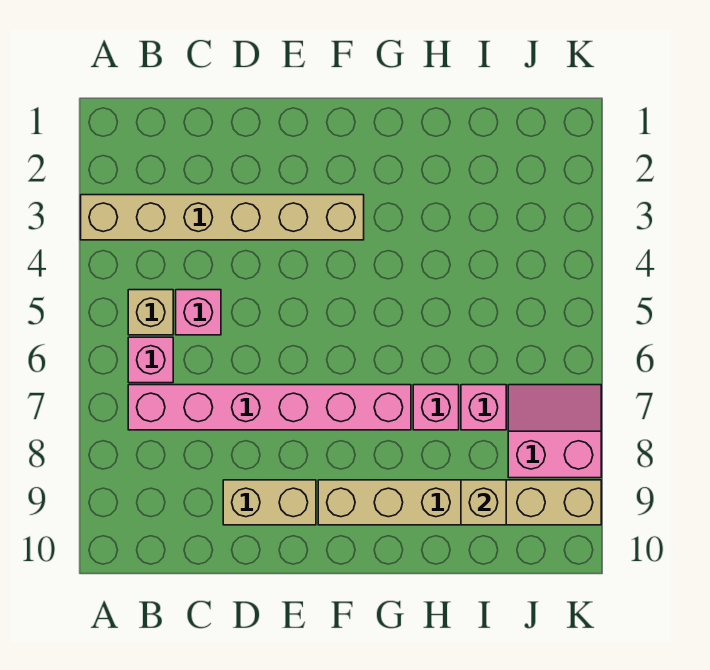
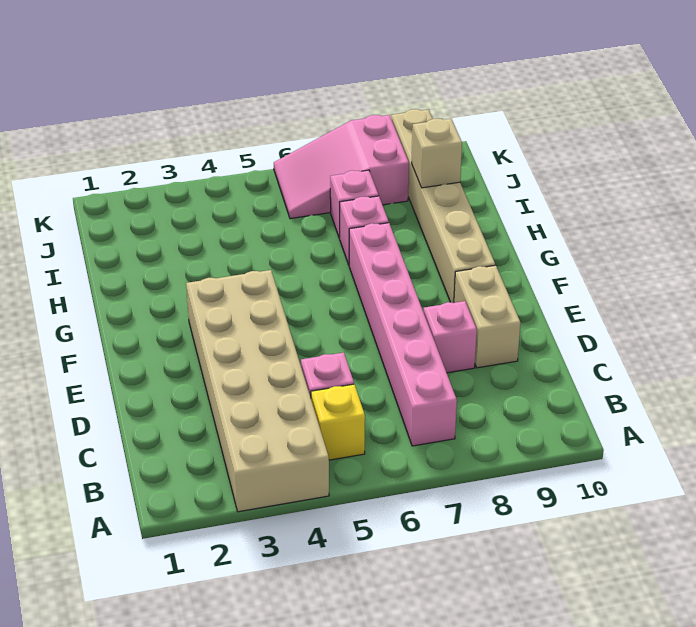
tan 1x6 brick [81,195,364,240] -> tan 2x6 brick [186,270,329,512]
tan 1x1 brick [128,290,173,335] -> yellow 1x1 brick [311,384,365,460]
pink 1x1 brick [128,337,173,383] -> pink 1x1 brick moved to [424,301,477,373]
pink 2x2 slope [508,385,601,478] -> pink 2x3 slope [274,115,409,219]

